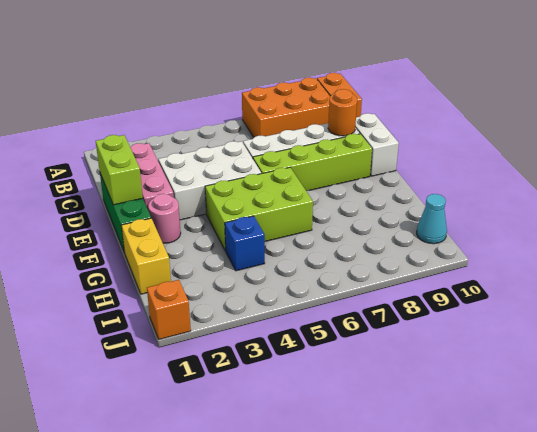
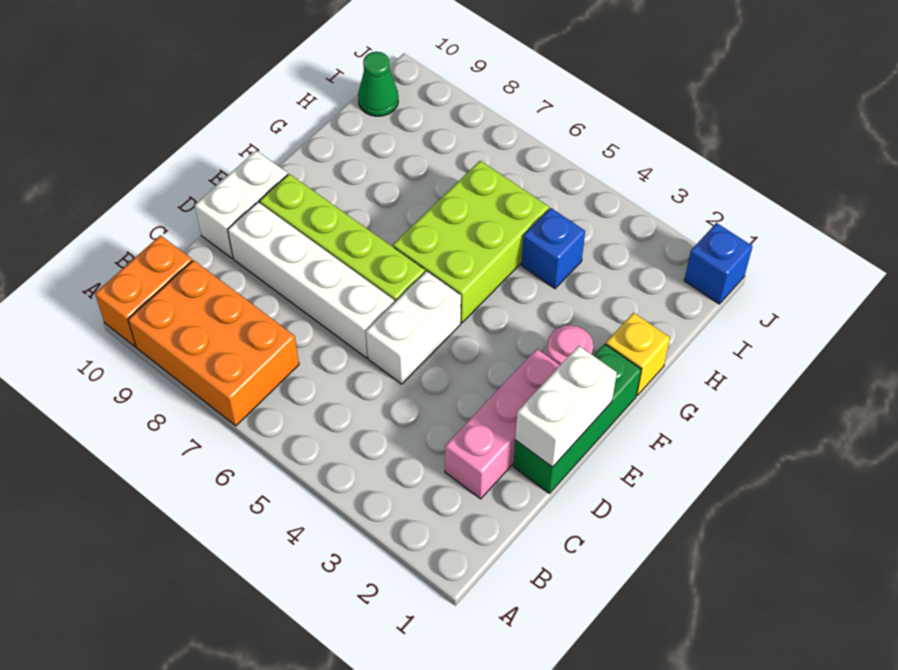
lime 1x2 brick [96,135,143,205] -> white 1x2 brick [515,346,617,467]
white 2x3 brick [158,141,261,220] -> white 1x2 brick [366,271,461,384]
orange 1x1 round brick [328,89,357,136] -> none
lime 2x3 brick [205,167,313,251] -> lime 2x3 brick turned to [393,161,549,323]
yellow 1x2 brick [121,218,171,294] -> yellow 1x1 brick [606,313,670,395]
cyan 1x1 cone [417,194,447,244] -> green 1x1 cone [358,52,398,116]
orange 1x1 brick [147,280,191,339] -> blue 1x1 brick [684,223,752,304]

